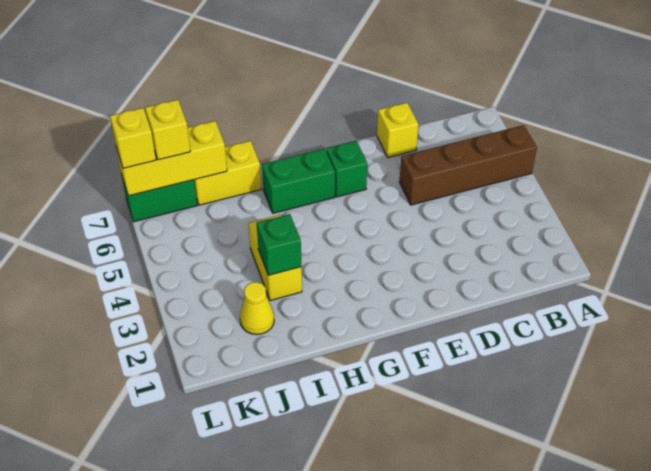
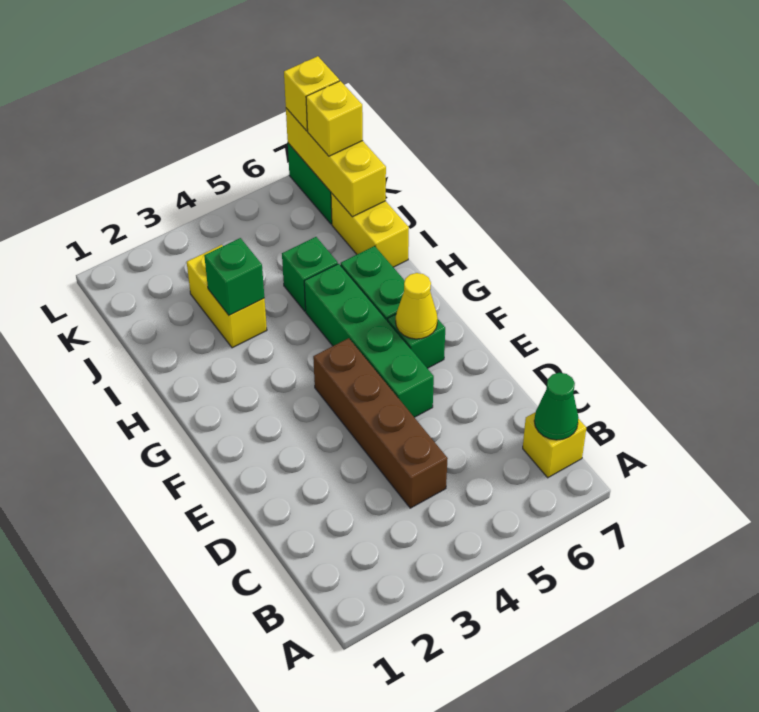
brown 1x4 brick [399,125,537,205] -> brown 1x4 brick moved to [313,338,448,508]
none -> green 1x1 cone [534,373,579,440]
yellow 1x1 brick [377,103,419,157] -> yellow 1x1 brick moved to [523,412,586,478]
none -> green 1x4 brick [304,264,434,417]
yellow 1x2 brick [248,215,302,301] -> yellow 1x2 brick turned to [187,245,267,348]
none -> green 1x1 brick [282,237,338,311]
yellow 1x1 cone [240,282,274,334] -> yellow 1x1 cone moved to [396,273,438,339]

